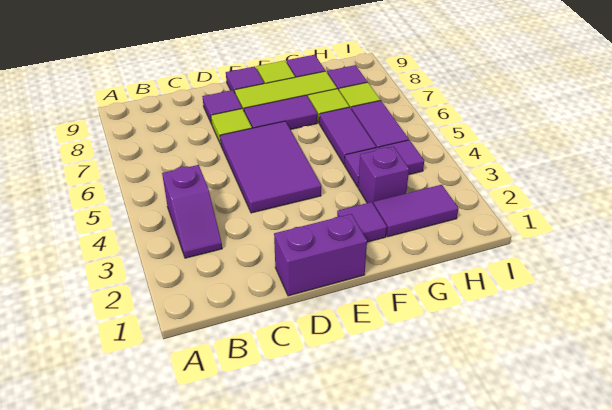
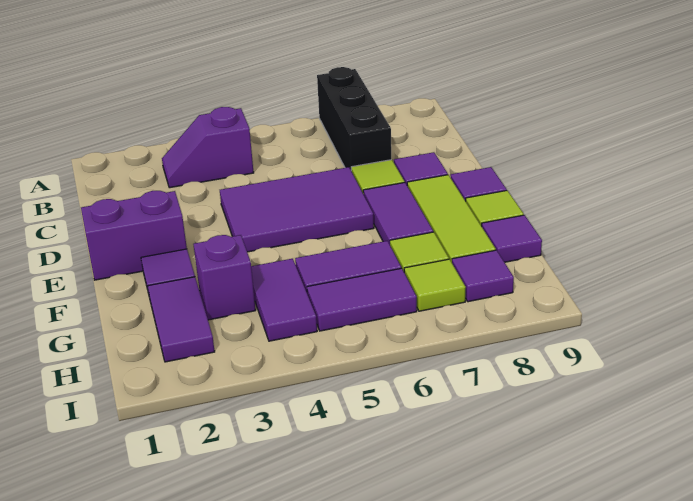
none -> black 1x3 brick [317,67,391,170]
purple 1x2 brick [274,214,367,296] -> purple 1x2 brick turned to [81,191,187,280]

